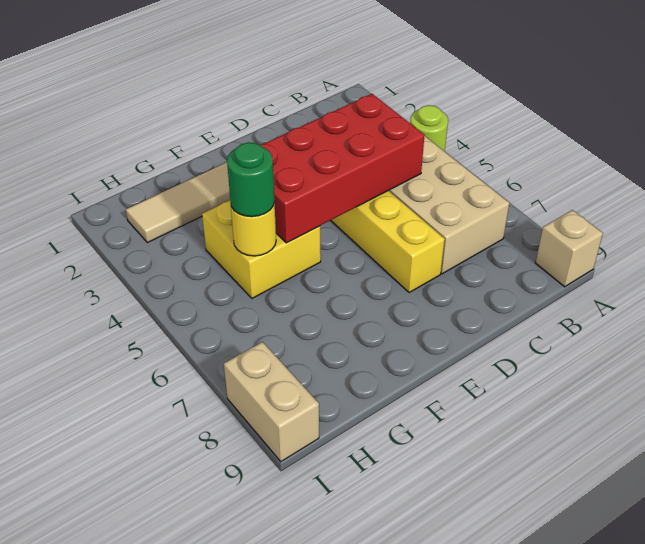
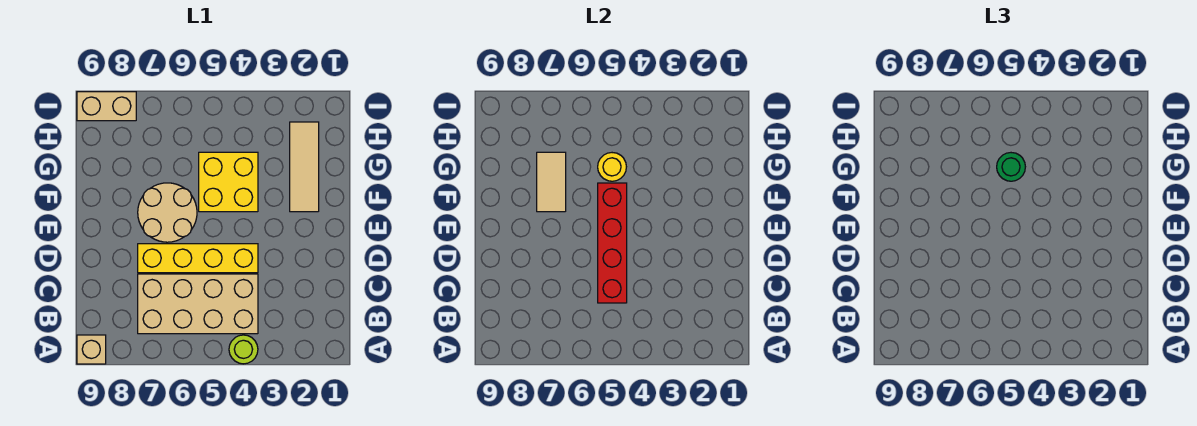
red 2x4 brick [260,94,425,243] -> red 1x4 brick [598,183,627,303]
none -> tan 2x2 round brick [138,183,197,242]
none -> tan 1x2 tile [537,152,566,212]

